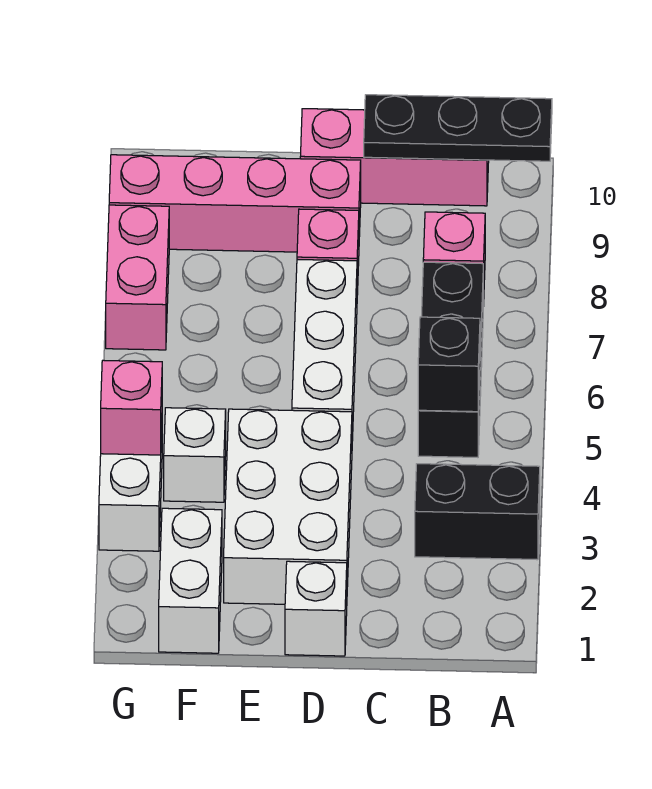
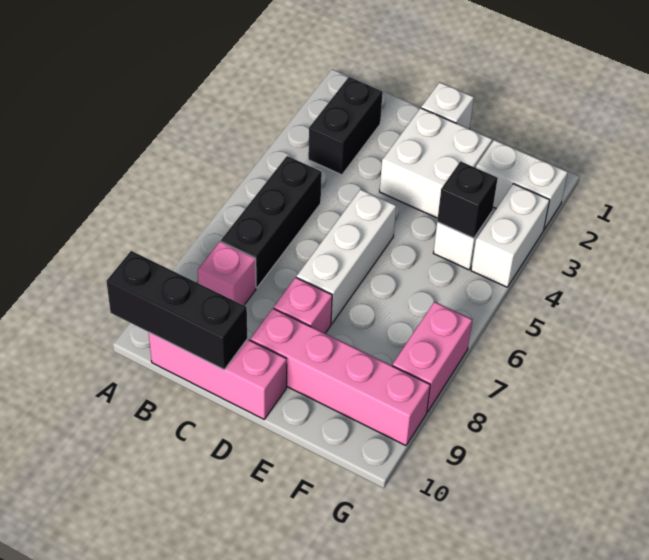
black 1x2 brick [415,464,540,560] -> black 1x2 brick turned to [308,77,383,175]
black 1x3 plate [364,95,552,161] -> black 1x3 brick [106,251,247,370]
black 1x1 brick [418,317,480,412] -> black 1x1 brick moved to [437,161,498,238]
white 2x3 brick [224,409,352,604] -> white 2x2 brick [380,108,492,218]
white 1x2 brick [159,508,222,653] -> white 1x2 brick turned to [476,140,568,229]
pink 1x1 brick [101,360,162,455] -> none

